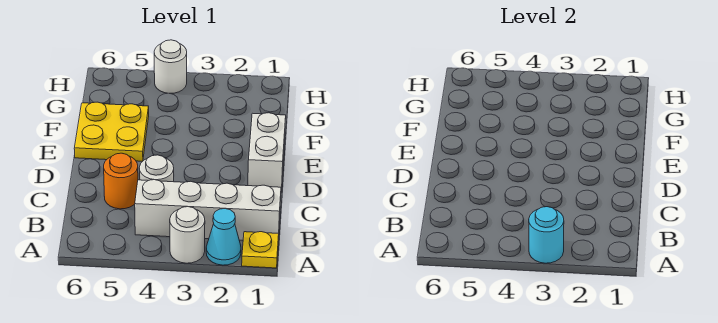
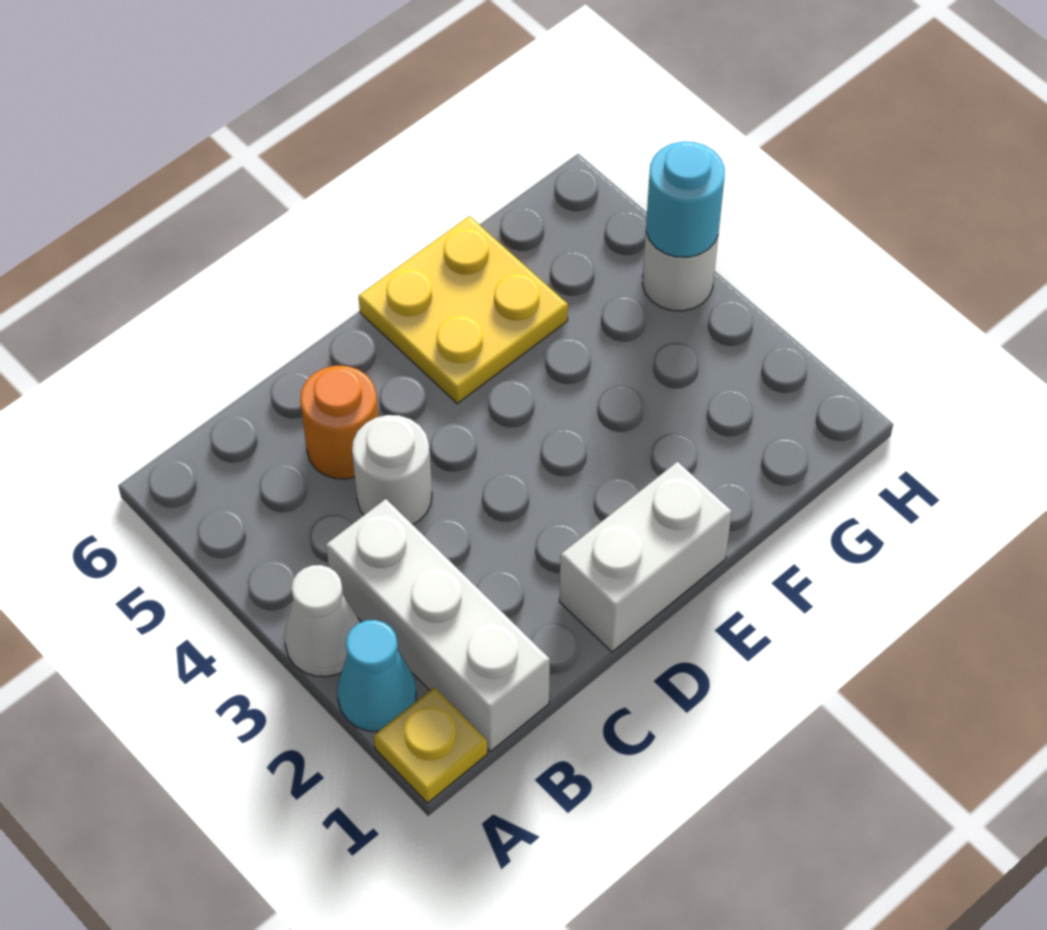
white 1x1 round brick [170,207,205,263] -> white 1x1 cone [284,565,360,677]
cyan 1x1 round brick [529,207,564,263] -> cyan 1x1 round brick moved to [646,142,725,257]
white 1x4 brick [135,180,281,240] -> white 1x3 brick [326,499,550,752]

